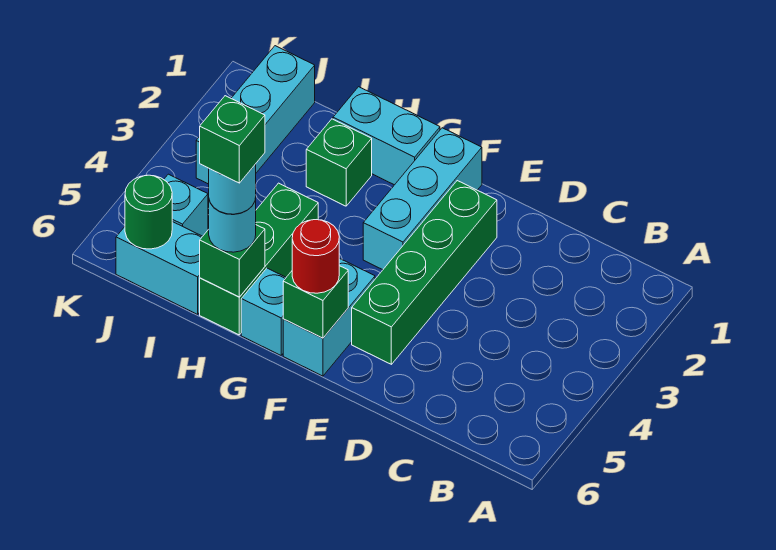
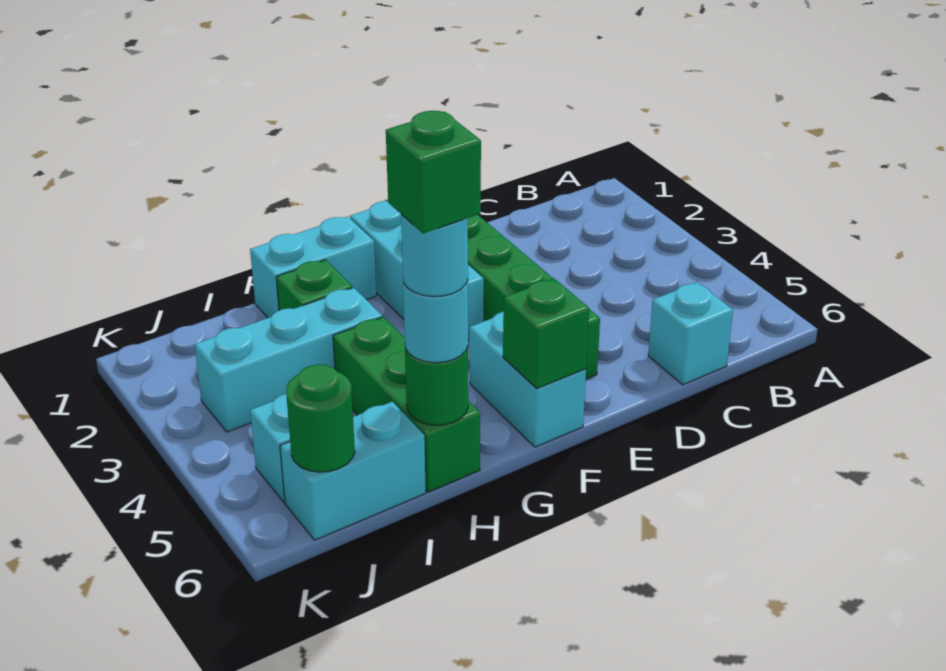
red 1x1 round brick [292,220,339,293] -> none
cyan 1x1 brick [241,268,286,355] -> cyan 1x1 brick moved to [648,282,733,385]
green 1x1 brick [200,225,265,297] -> green 1x1 round brick [405,346,468,425]
cyan 1x3 brick [196,46,315,184] -> cyan 1x3 brick turned to [195,288,382,432]

